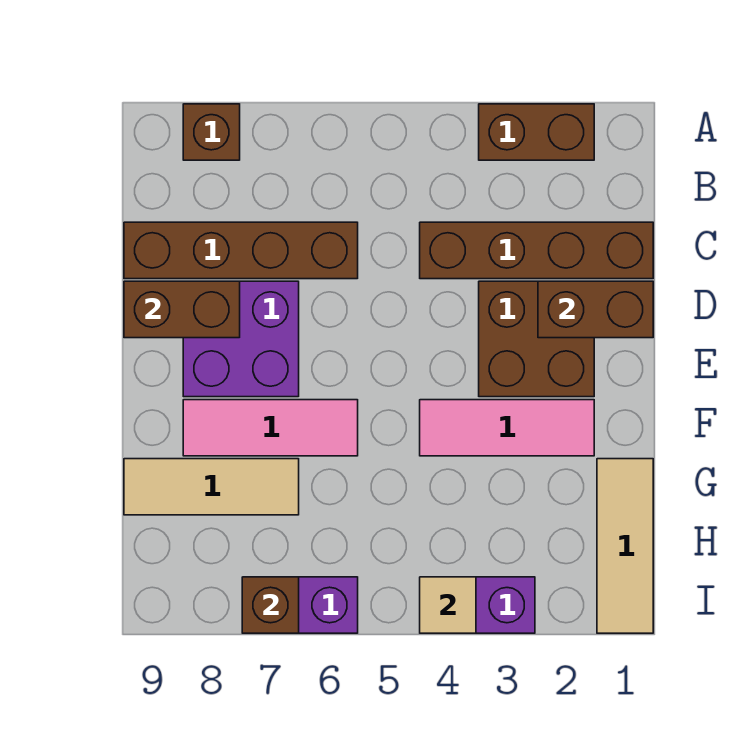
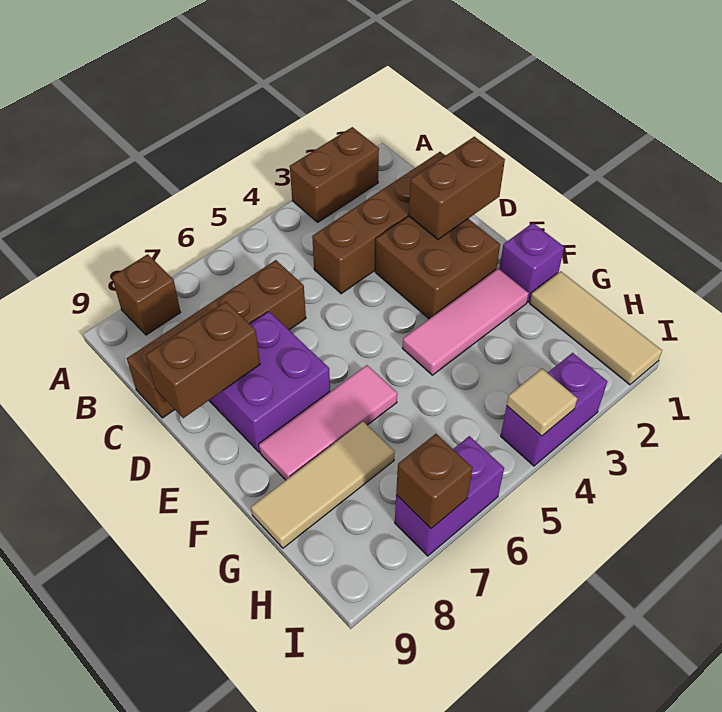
none -> purple 1x1 brick [499,223,564,302]

